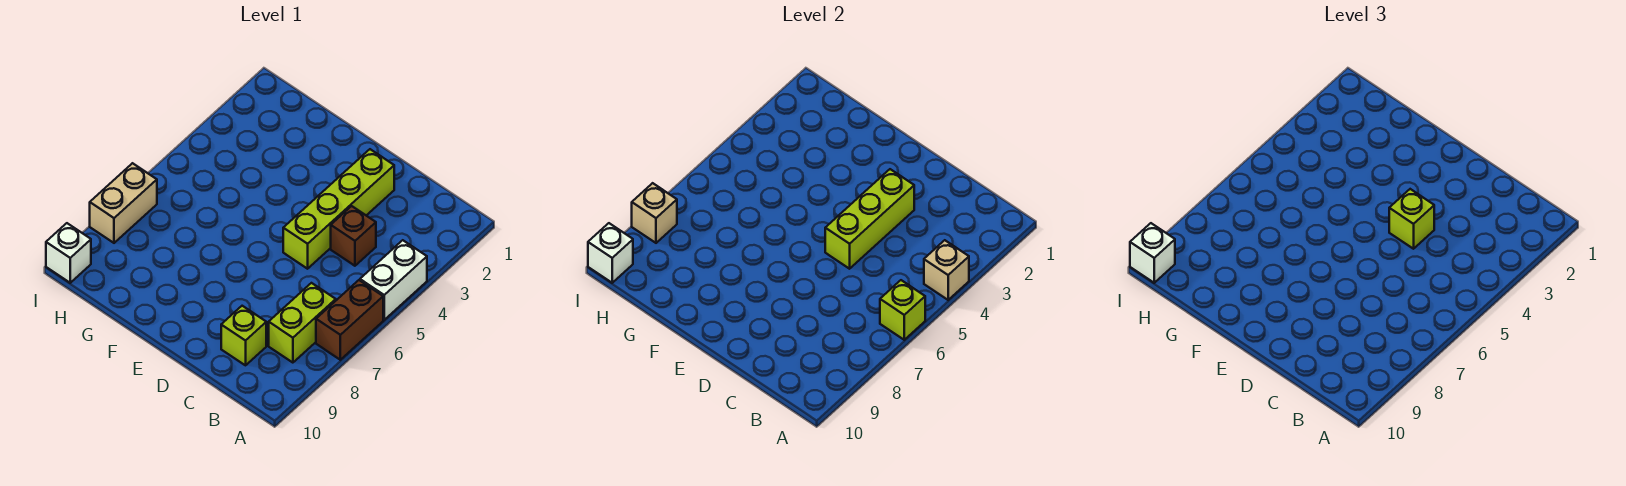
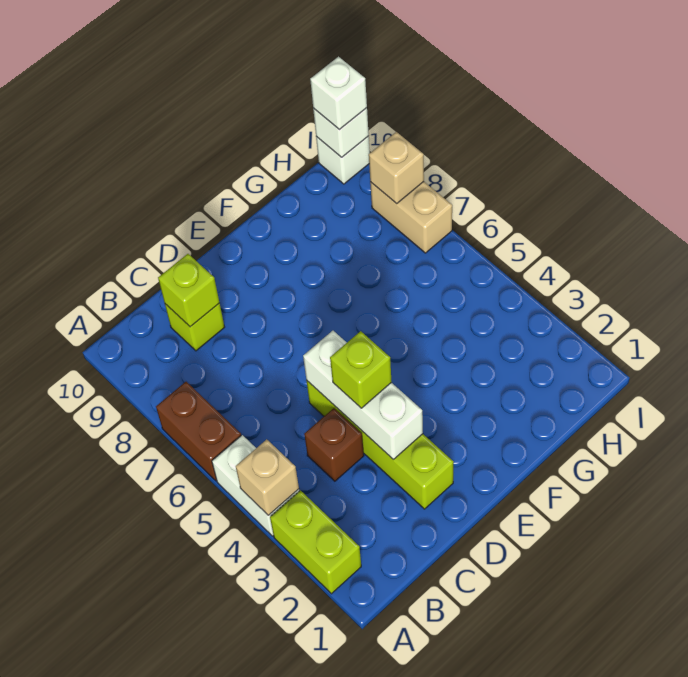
lime 1x1 brick [880,280,925,340] -> lime 1x1 brick moved to [158,254,219,327]
lime 1x2 brick [269,283,336,363] -> lime 1x2 brick moved to [270,490,361,594]
lime 1x3 brick [825,169,914,269] -> white 1x3 brick [303,331,423,459]

